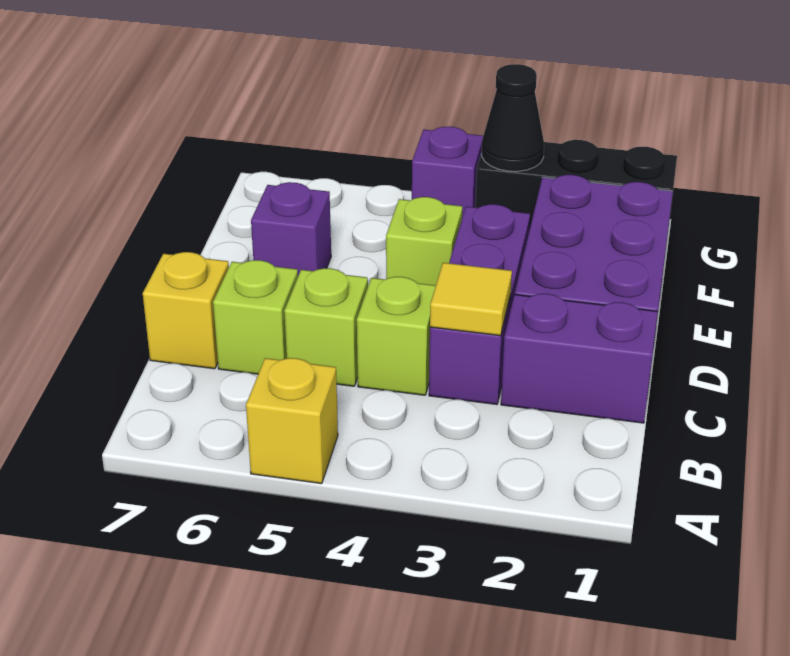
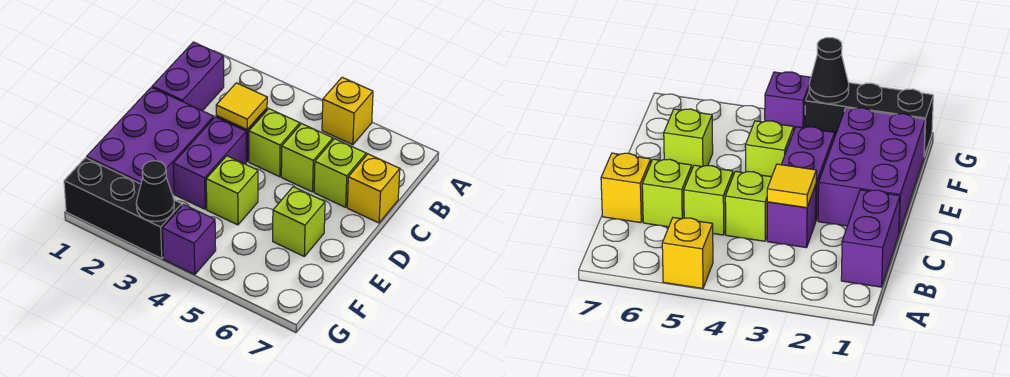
purple 1x2 brick [501,294,658,423] -> purple 1x2 brick turned to [152,42,224,111]
purple 1x1 brick [251,182,331,276] -> lime 1x1 brick [273,187,325,256]

